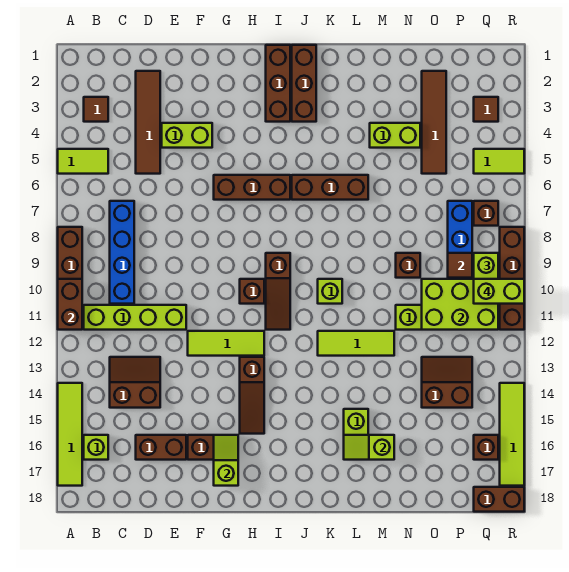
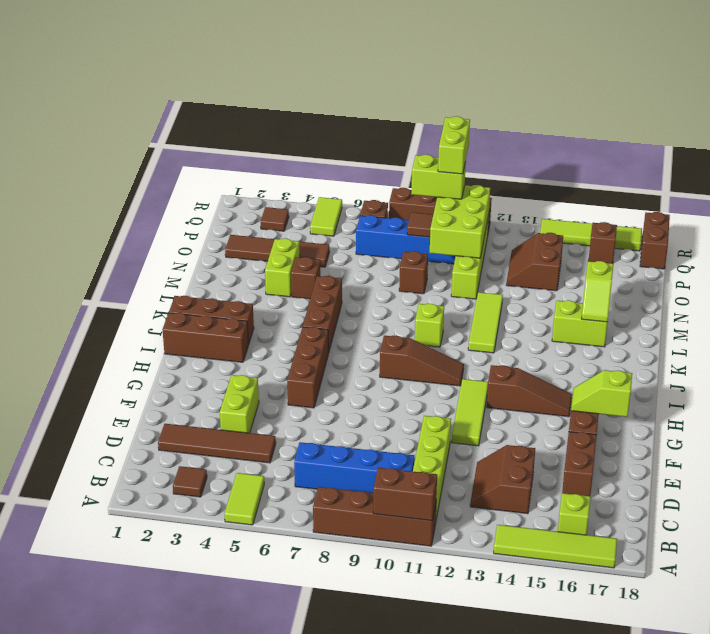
brown 1x1 brick [240,279,264,304] -> brown 1x1 brick moved to [291,257,320,299]

